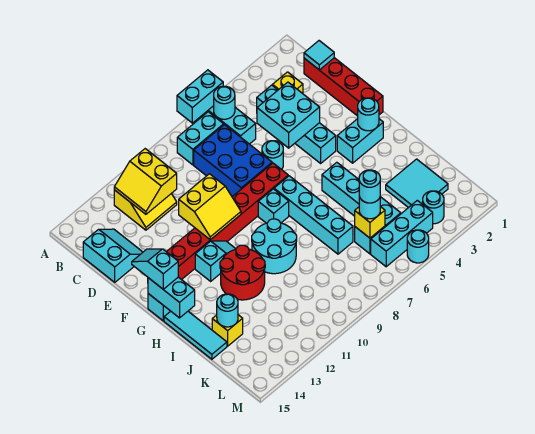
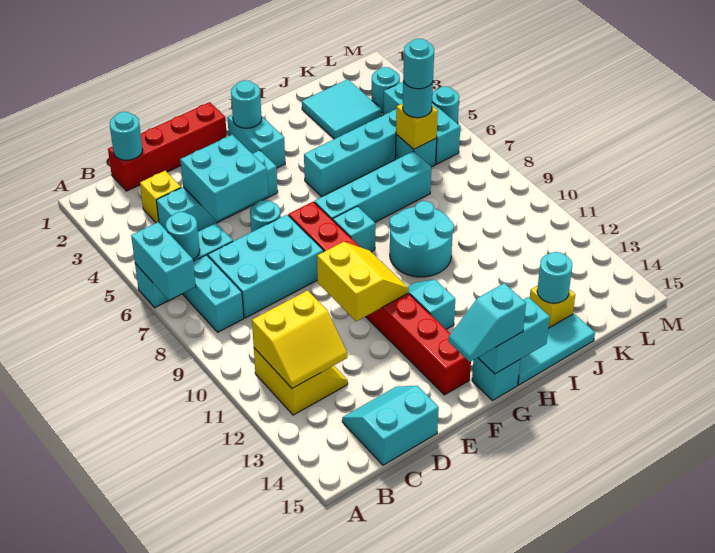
cyan 1x1 tile [304,41,334,70] -> cyan 1x1 round brick [110,112,143,160]
blue 2x3 brick [194,125,272,196] -> cyan 2x3 brick [208,215,323,318]
red 2x2 round brick [220,245,265,300] -> none

